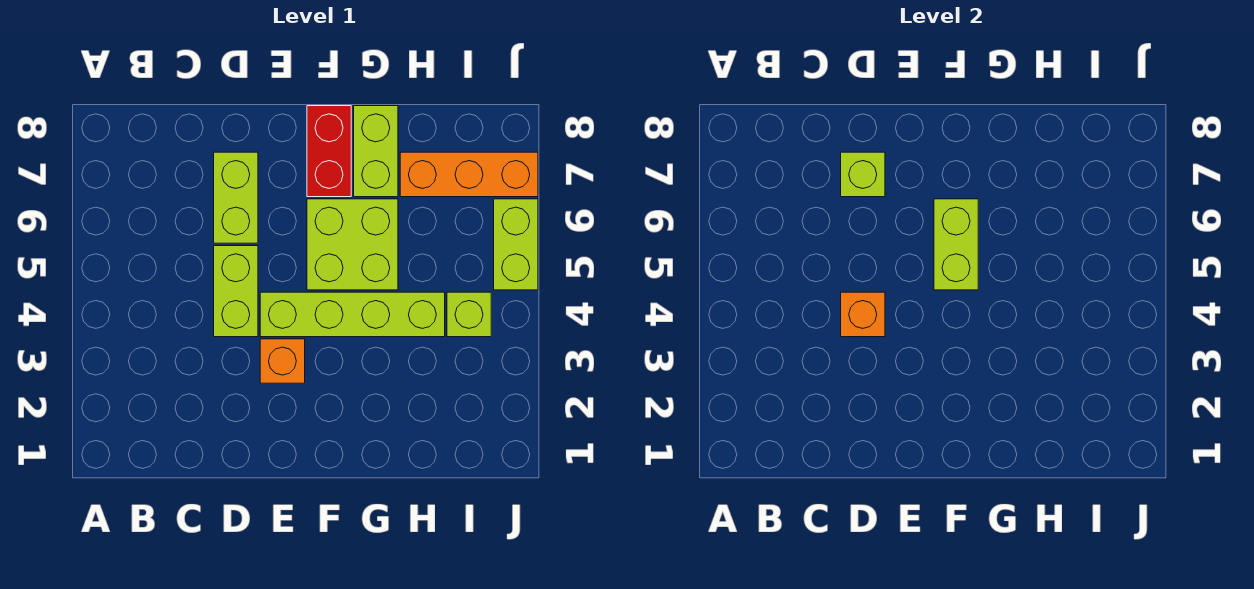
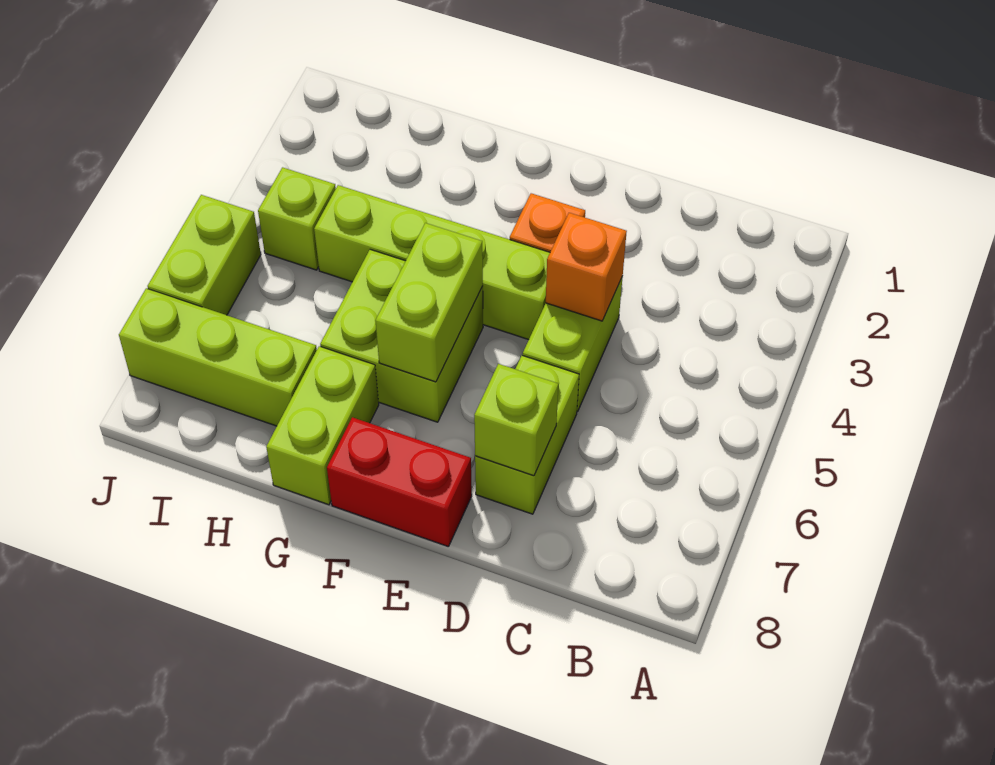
red 1x2 brick [307,106,351,197] -> red 1x2 brick turned to [327,417,472,547]
orange 1x3 brick [400,152,538,197] -> lime 1x3 brick [119,288,317,426]

